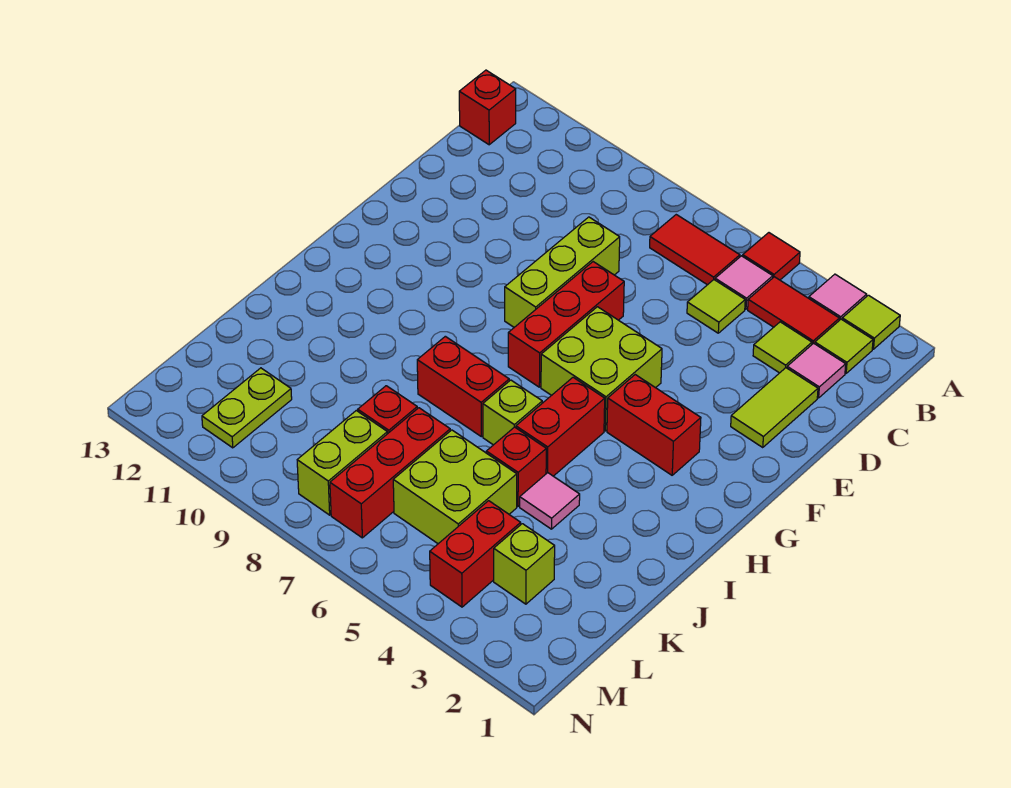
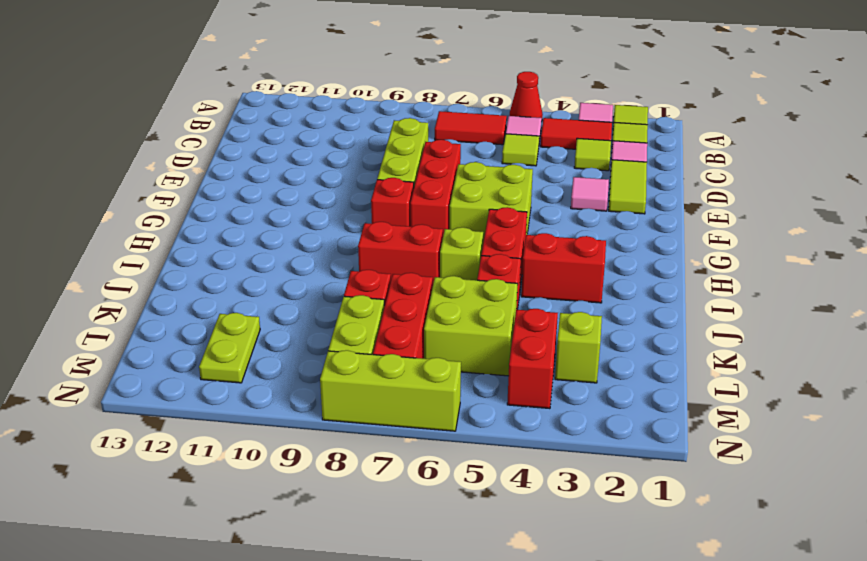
red 1x1 tile [743,233,800,280] -> red 1x1 cone [510,72,543,122]
red 1x1 brick [459,70,516,145] -> red 1x1 brick moved to [371,178,414,227]
red 1x2 brick [607,375,701,475] -> red 1x2 brick moved to [521,233,606,303]
pink 1x1 tile [520,473,580,529] -> pink 1x1 tile moved to [571,177,609,211]
none -> lime 1x3 brick [320,350,461,431]

